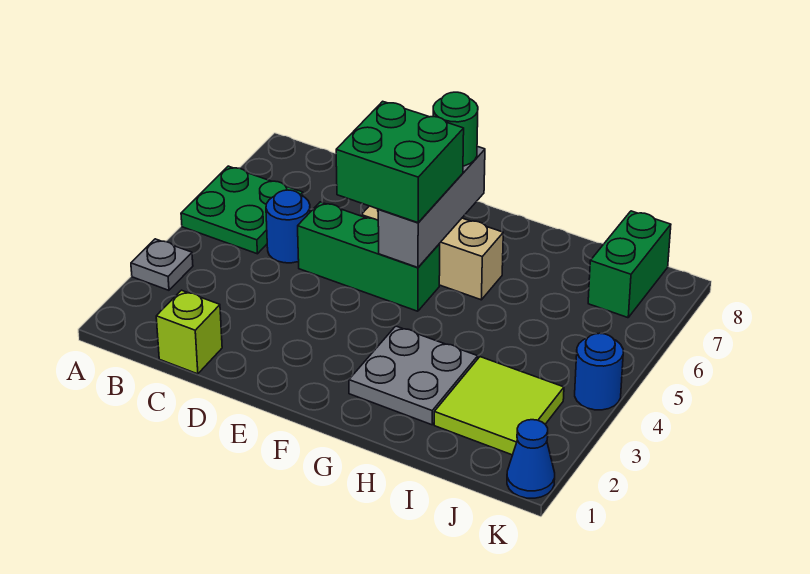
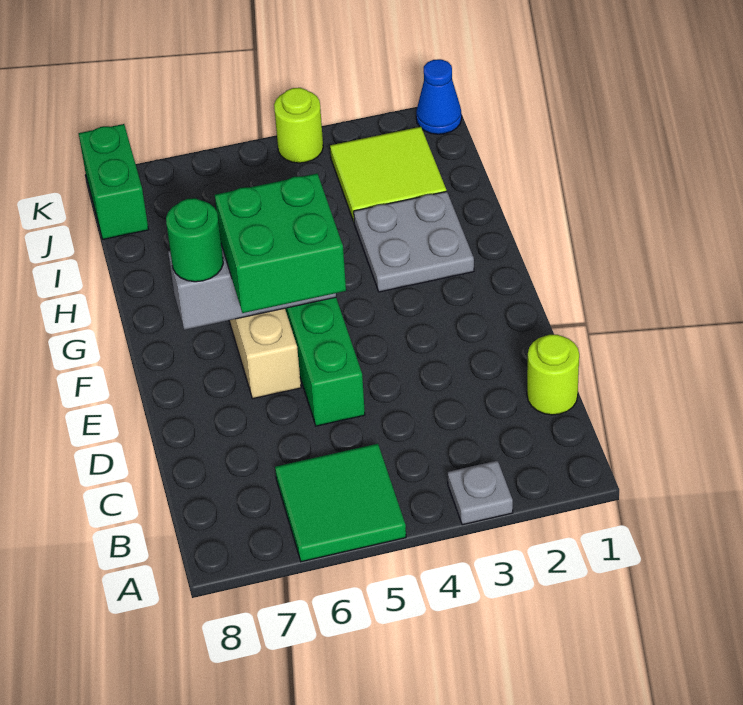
green 2x2 plate [181,166,303,254] -> green 2x2 tile [275,444,406,562]
lime 1x1 brick [156,290,222,374] -> lime 1x1 round brick [527,335,579,415]
blue 1x1 round brick [266,190,310,263] -> none
green 1x2 brick [588,211,671,318] -> green 1x2 brick turned to [79,124,149,239]
blue 1x1 round brick [575,333,623,410] -> lime 1x1 round brick [274,88,323,163]

